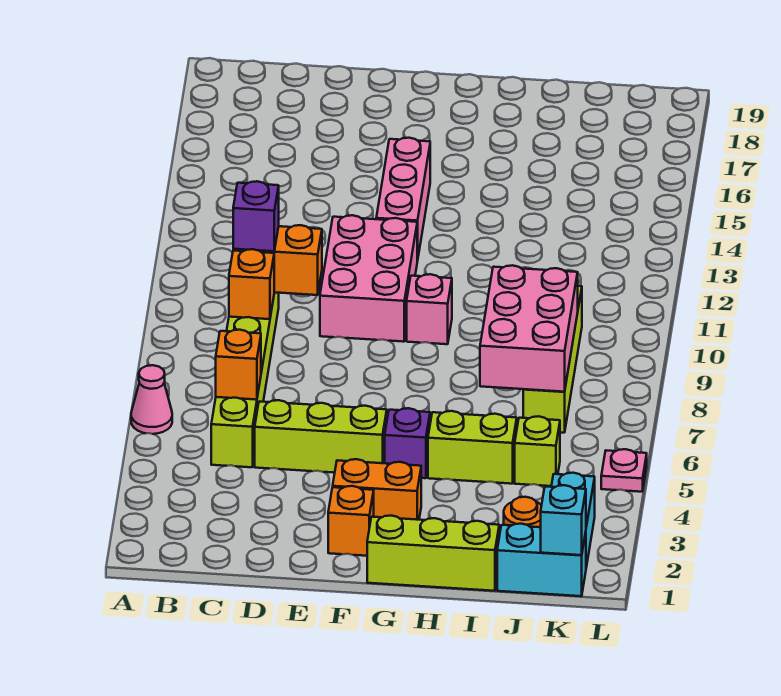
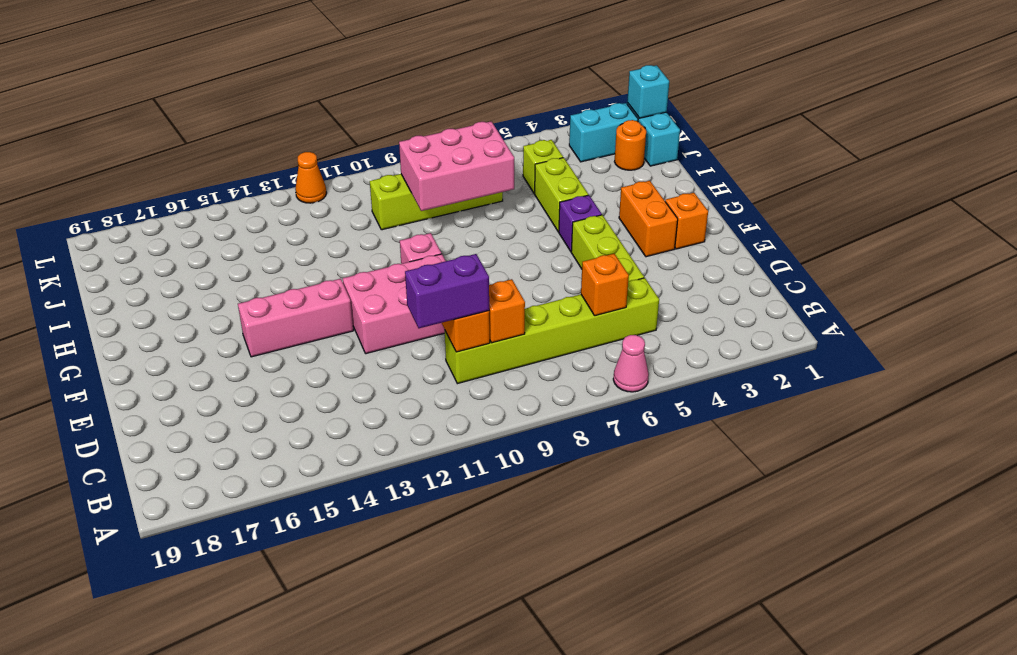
purple 1x1 brick [233,181,279,251] -> purple 1x2 brick [405,254,489,328]
lime 1x3 brick [367,516,499,591] -> none
pink 1x1 plate [601,449,647,492] -> none
none -> orange 1x1 cone [295,152,326,203]

